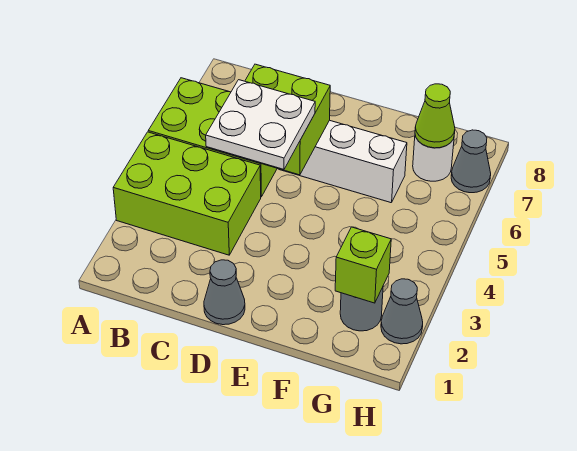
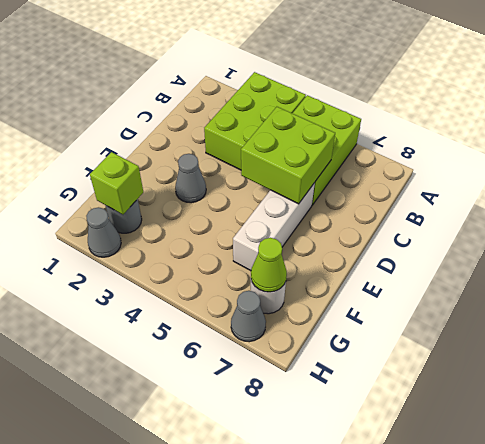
white 2x2 plate [206,80,315,169] -> none
grey 1x1 cone [204,260,245,325] -> grey 1x1 cone moved to [175,154,206,203]

